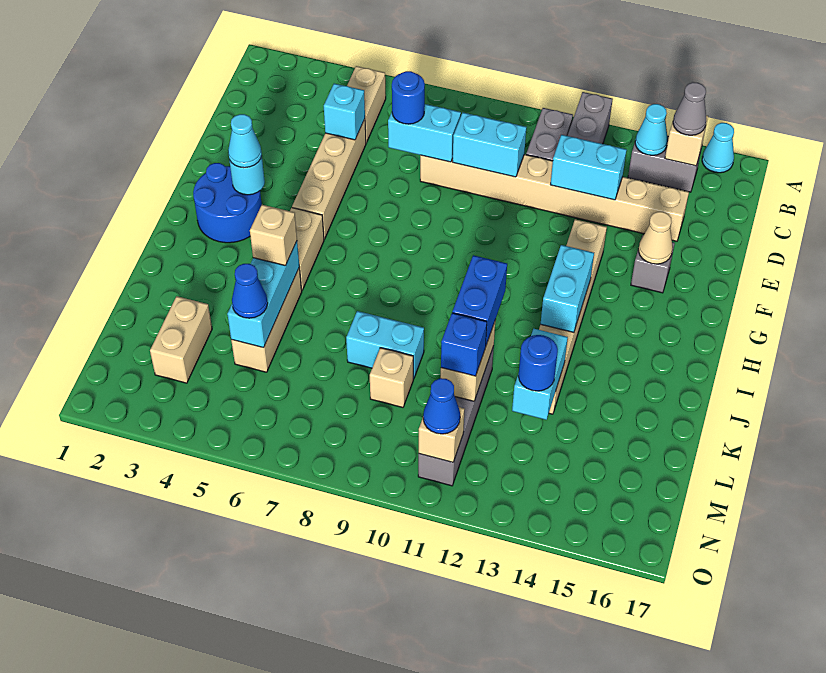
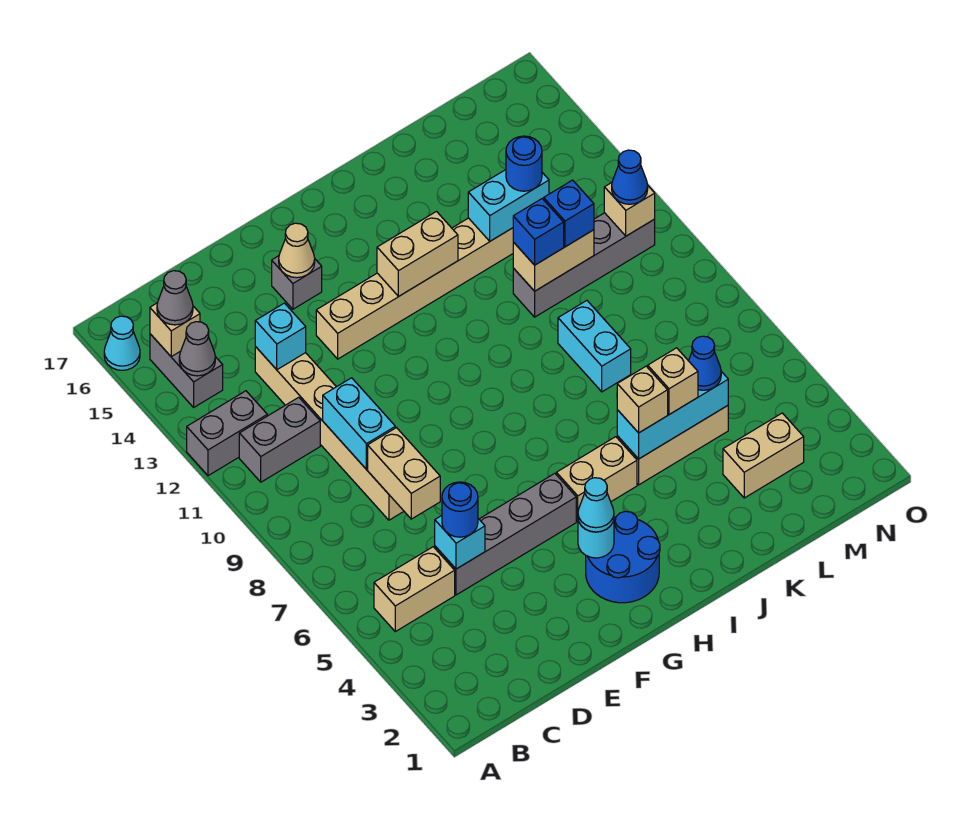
cyan 1x1 cone [635,104,668,155] -> grey 1x1 cone [179,322,215,376]
tan 1x4 brick [292,119,366,239] -> grey 1x4 brick [435,473,576,595]
cyan 1x2 brick [388,104,461,162] -> tan 1x2 brick [368,428,440,519]
blue 1x1 round brick [392,71,425,124] -> blue 1x1 round brick moved to [442,482,478,537]
tan 1x8 brick [420,154,689,241] -> tan 1x6 brick [255,347,404,520]
cyan 1x2 brick [551,135,626,200] -> cyan 1x1 brick [255,303,306,370]
cyan 1x2 brick [541,245,594,332] -> tan 1x2 brick [377,212,458,296]
blue 1x2 brick [452,255,507,345] -> blue 1x1 brick [513,199,564,265]
tan 1x1 brick [370,348,413,407] -> tan 1x1 brick moved to [648,348,698,415]

